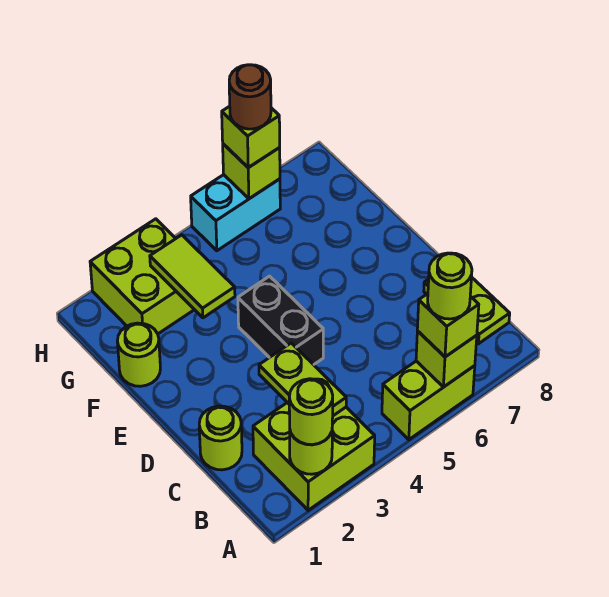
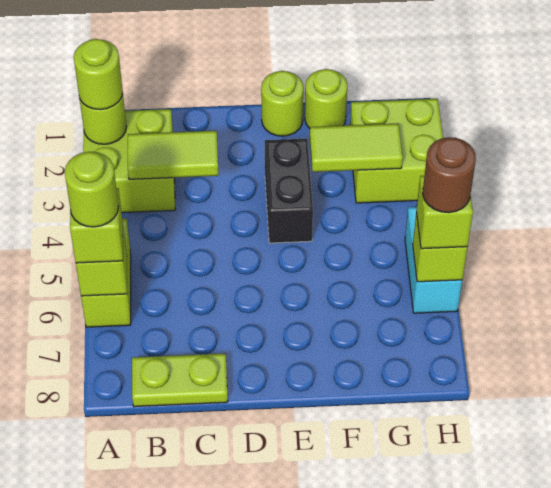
lime 1x2 plate [259,343,346,416] -> lime 1x2 tile [128,131,219,179]
lime 1x1 round brick [199,406,242,470] -> lime 1x1 round brick moved to [261,71,303,136]
black 1x2 brick [238,276,323,365] -> black 1x2 brick turned to [265,139,313,243]

